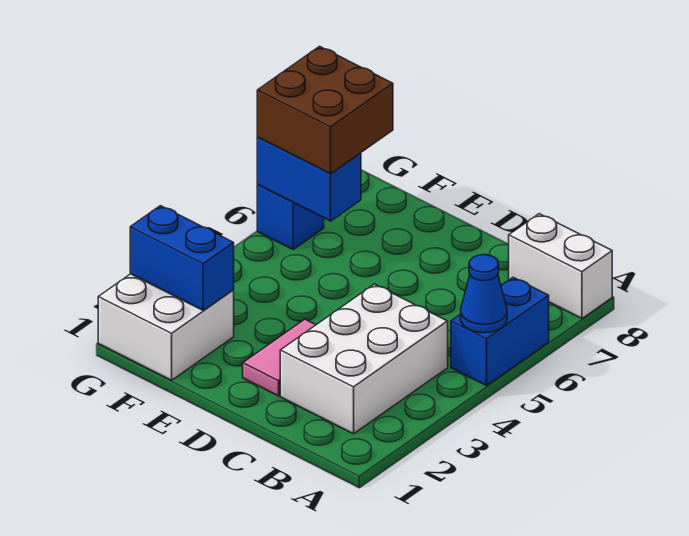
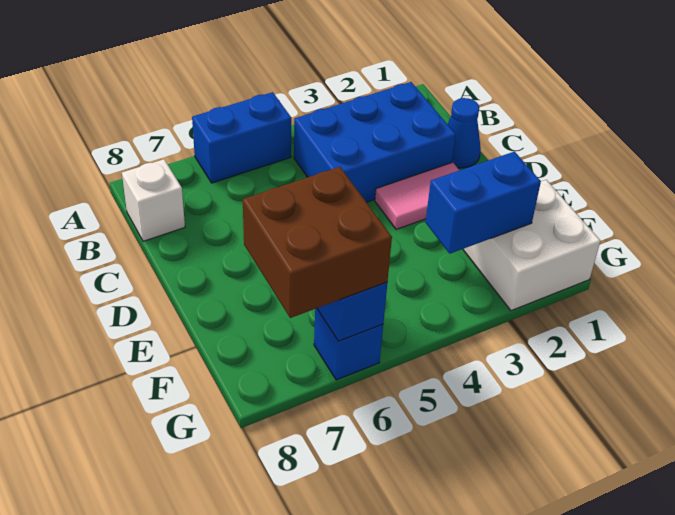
blue 1x1 cone [461,255,507,333] -> blue 1x1 cone moved to [448,98,481,168]
white 1x2 brick [509,214,612,319] -> white 1x1 brick [122,159,185,241]
white 2x3 brick [280,284,448,434] -> blue 2x3 brick [294,82,456,202]
blue 1x2 brick [130,206,234,310] -> blue 1x2 brick turned to [425,152,541,254]

